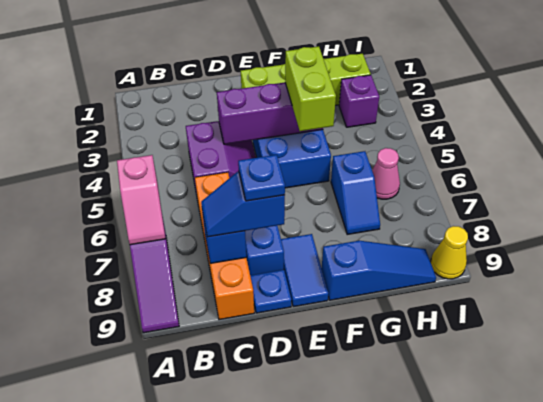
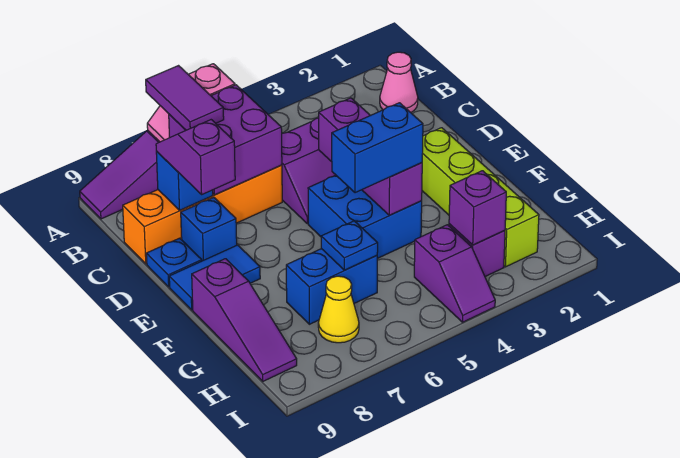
none -> purple 1x2 tile [146,66,224,130]
none -> purple 2x2 brick [169,85,282,195]
blue 1x2 slope [201,171,285,237] -> purple 1x2 slope [156,120,235,194]
blue 1x1 plate [238,155,285,201] -> blue 1x1 plate moved to [321,221,378,270]
lime 1x2 brick [285,46,336,131] -> blue 1x2 brick [332,103,423,193]
blue 1x3 slope [322,240,436,300] -> purple 1x3 slope [192,259,297,381]
blue 1x2 slope [331,151,380,234] -> blue 1x2 brick [286,249,377,324]
none -> purple 1x1 brick [449,171,506,245]
none -> purple 1x2 slope [414,225,495,322]
pink 1x1 cone [372,148,400,199] -> pink 1x1 cone moved to [380,52,418,112]
yellow 1x1 cone [431,226,468,279] -> yellow 1x1 cone moved to [318,276,359,343]

